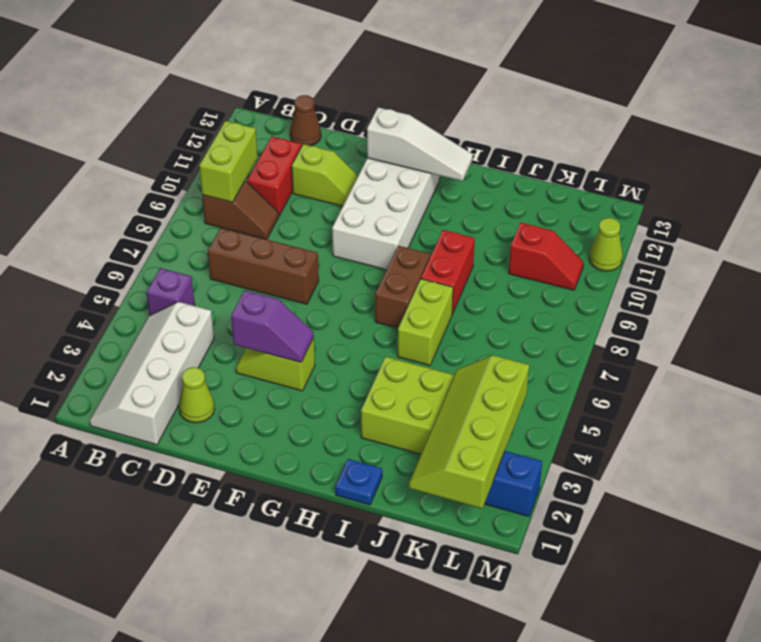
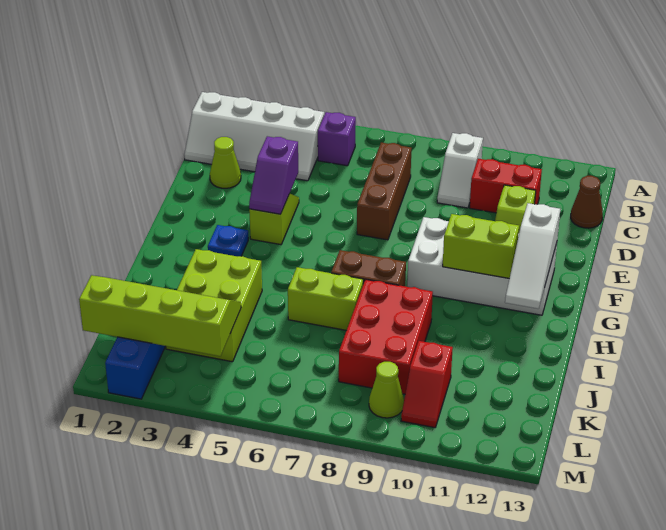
white 2x4 slope [90,302,214,445] -> white 2x4 slope turned to [184,92,324,181]
brown 1x2 slope [202,181,279,239] -> white 1x2 slope [437,133,483,208]
lime 1x2 brick [199,121,258,202] -> lime 1x2 brick moved to [443,214,519,278]
blue 1x1 plate [335,459,382,505] -> blue 1x1 plate moved to [208,225,248,257]
red 1x2 brick [421,230,475,314] -> red 2x3 brick [339,279,433,394]
lime 1x1 cone [589,218,623,271] -> lime 1x1 cone moved to [369,362,404,418]

